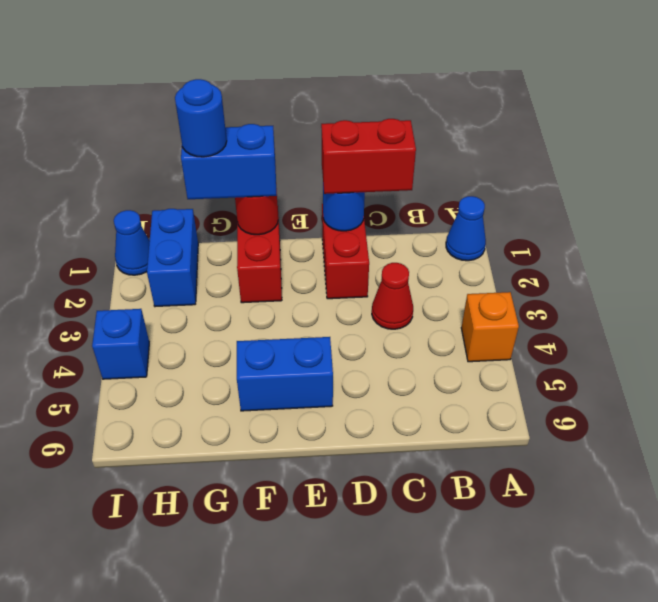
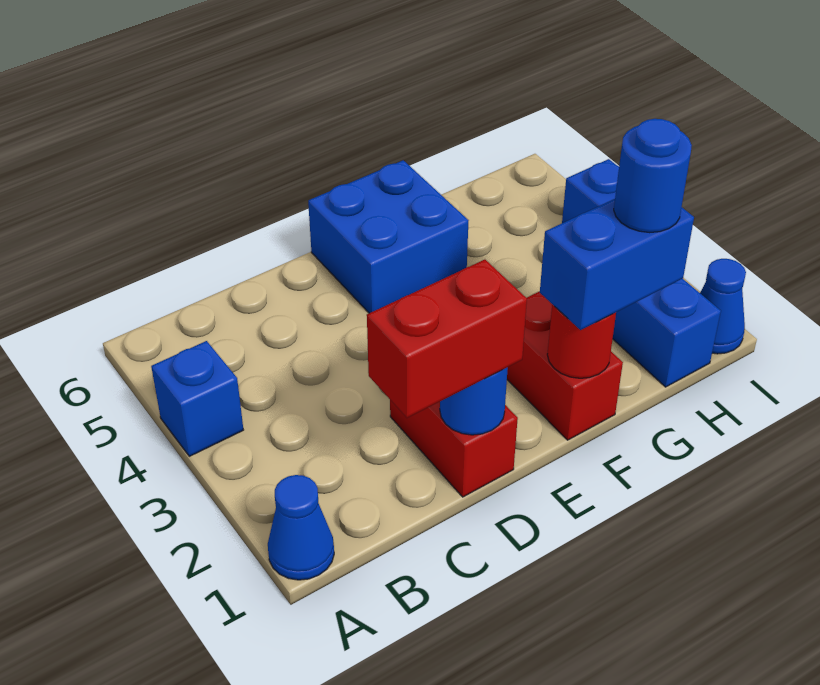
orange 1x1 brick [461,292,519,362] -> blue 1x1 brick [151,341,243,456]
red 1x1 cone [372,263,413,329] -> none
blue 1x2 brick [237,337,333,411] -> blue 2x2 brick [308,160,469,313]

